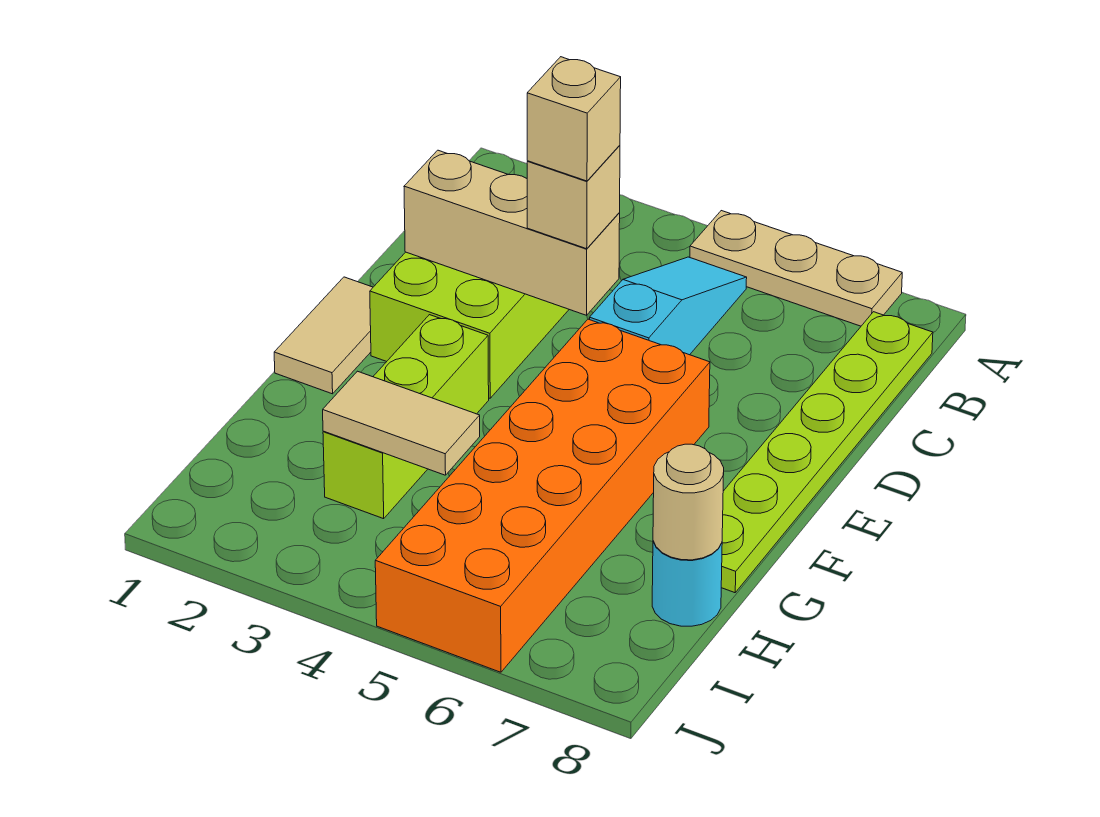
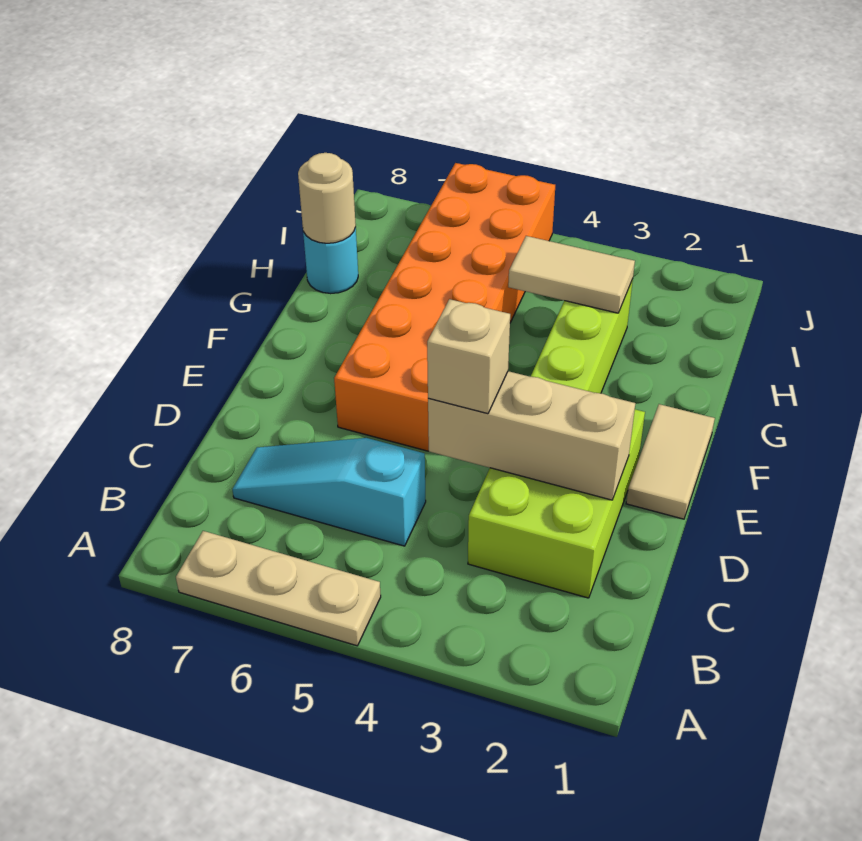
cyan 1x3 slope [590,257,747,355] -> cyan 1x3 slope turned to [232,438,426,546]
lime 1x6 plate [721,312,933,593] -> none
tan 1x1 brick [527,57,621,181] -> none

